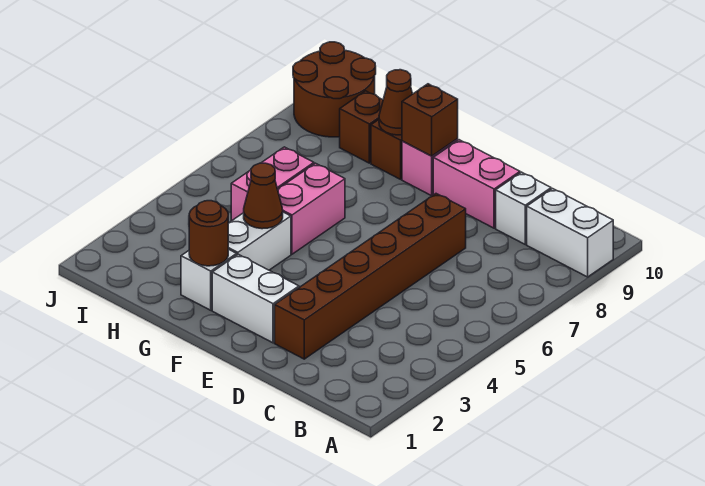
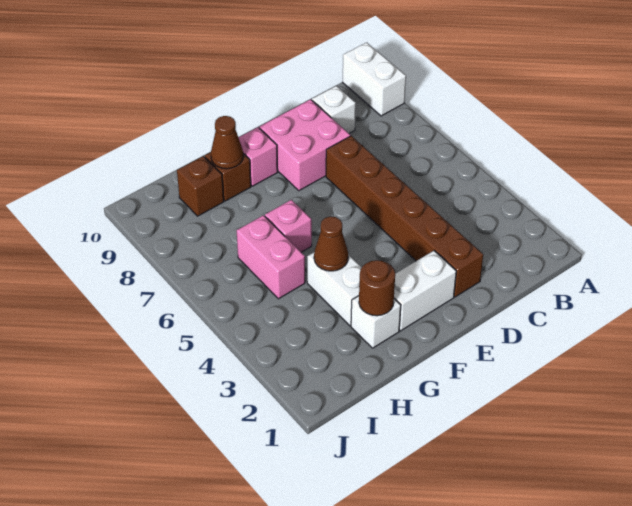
white 1x2 brick [527,189,613,277] -> white 1x2 brick turned to [343,42,406,116]
pink 1x2 brick [433,140,520,228] -> pink 2x2 brick [259,99,350,191]
brown 1x1 brick [402,84,458,156] -> none
pink 1x2 brick [278,163,345,254] -> pink 1x1 brick [265,200,312,252]
brown 2x2 round brick [293,42,376,137] -> none

